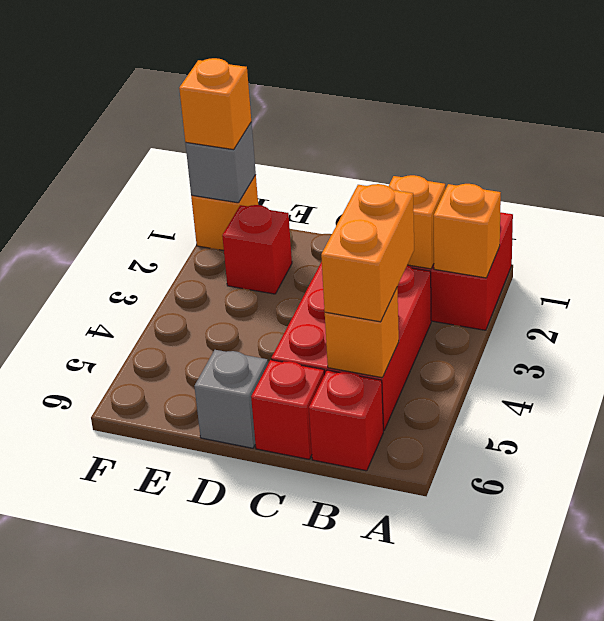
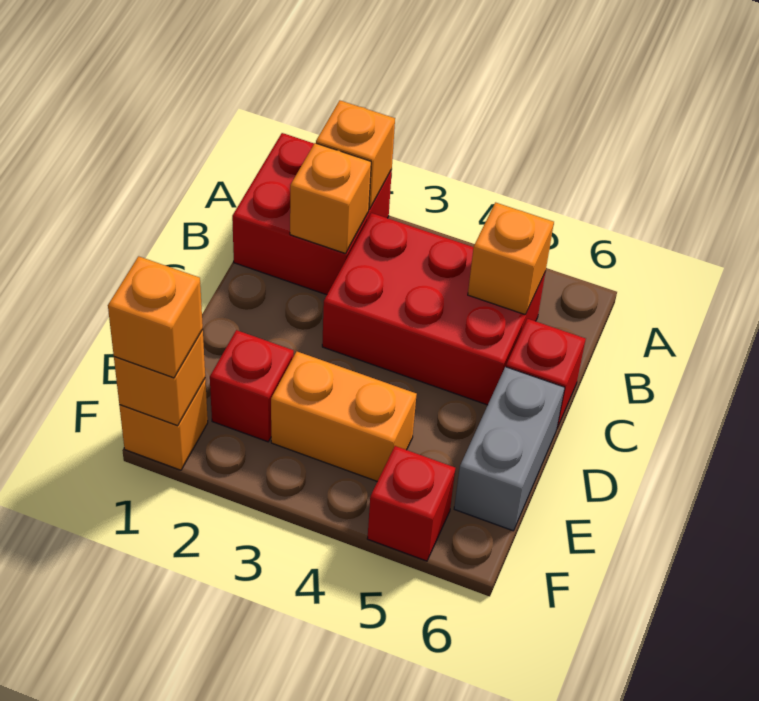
orange 1x2 brick [321,184,414,322] -> orange 1x2 brick moved to [271,351,417,481]
red 1x1 brick [309,370,383,471] -> red 1x1 brick moved to [367,446,455,561]
grey 1x1 brick [194,350,268,448] -> grey 1x2 brick [454,367,565,531]
grey 1x1 brick [185,122,256,203] -> orange 1x1 brick [114,330,205,426]

